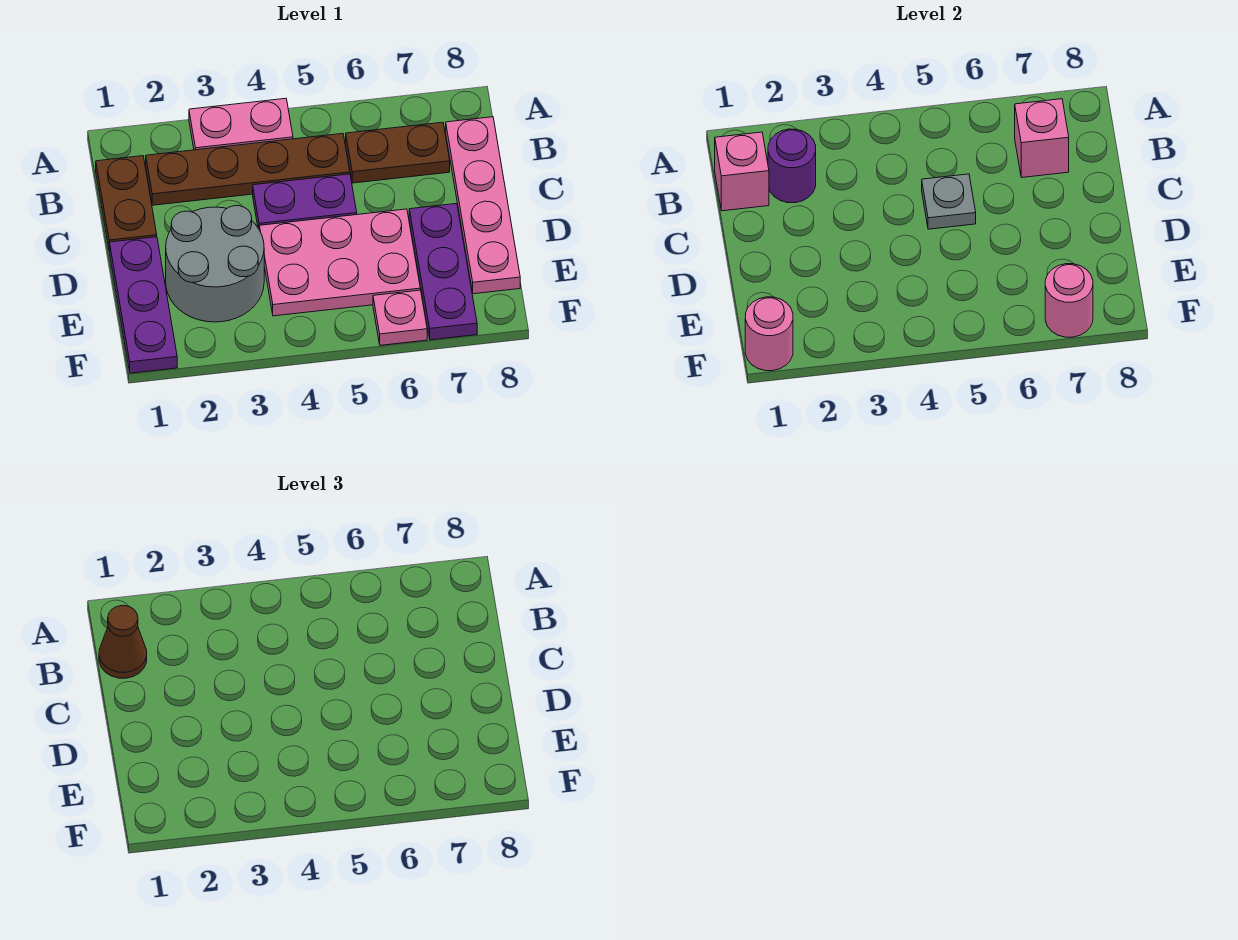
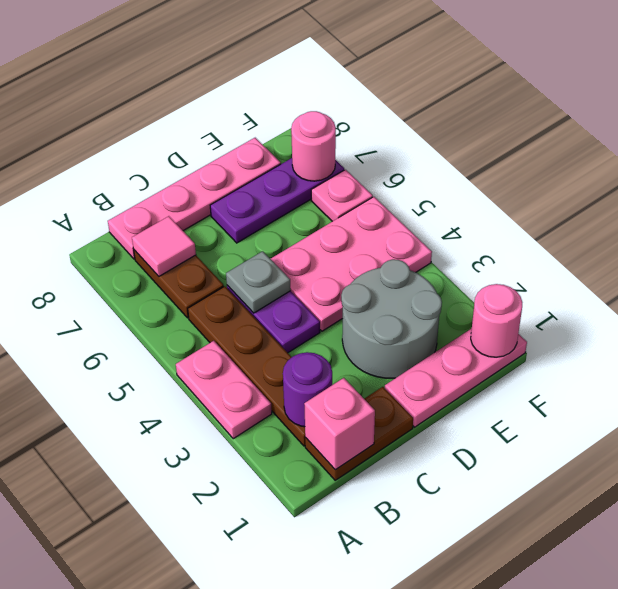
brown 1x1 cone [99,606,147,678] -> none
pink 1x1 brick [1015,99,1069,177] -> pink 1x1 tile [132,216,196,276]
purple 1x3 plate [109,237,177,373] -> pink 1x3 plate [385,328,527,427]
pink 2x3 plate [259,209,420,316] -> pink 2x3 plate turned to [270,197,432,331]

